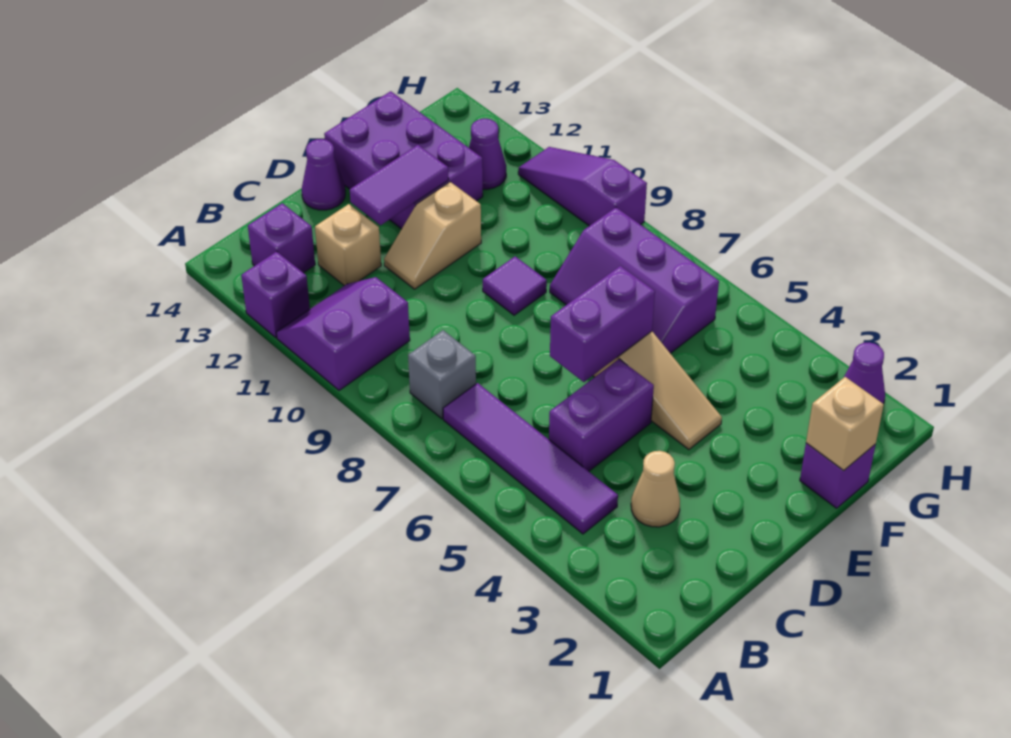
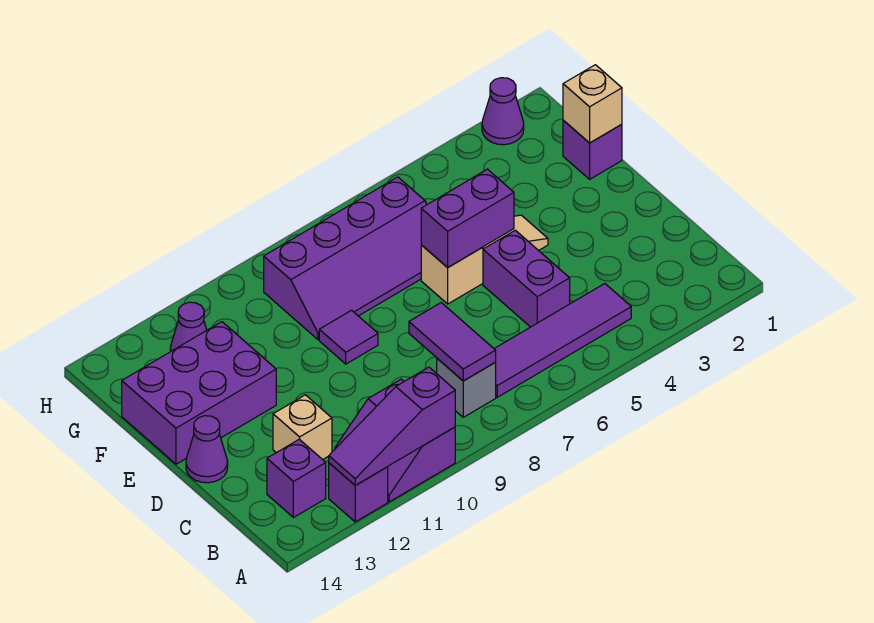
tan 1x1 cone [631,451,680,527] -> none
purple 1x2 brick [550,266,655,382] -> purple 1x2 brick turned to [421,169,514,268]
tan 1x2 slope [384,182,481,289] -> none
purple 1x2 tile [350,145,449,225] -> purple 1x2 tile moved to [409,303,496,381]
purple 2x3 slope [550,207,719,353] -> purple 2x4 slope [264,177,427,340]
purple 1x3 slope [518,147,647,226] -> purple 1x3 slope moved to [329,367,455,485]

